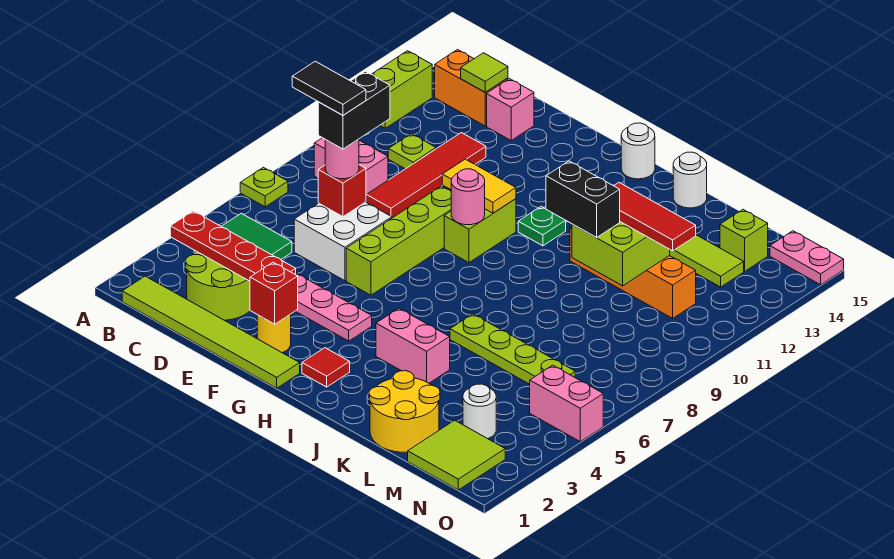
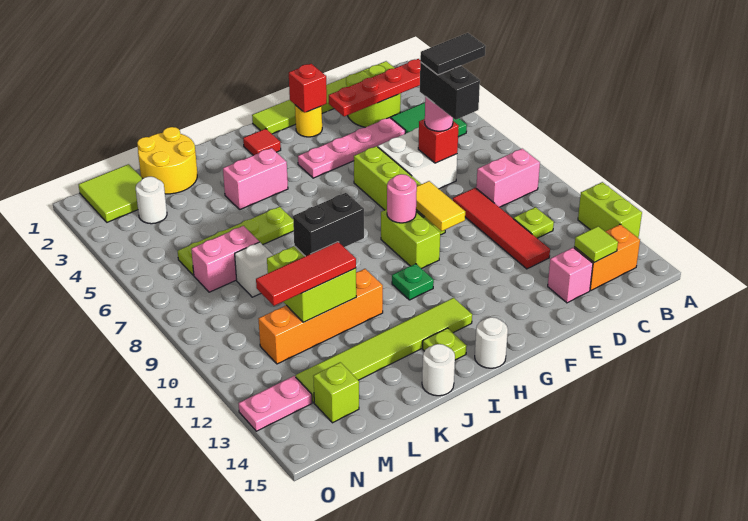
lime 1x1 plate [240,167,288,207] -> lime 1x1 plate moved to [423,328,467,360]
yellow 1x2 tile [442,159,516,213] -> yellow 1x2 tile turned to [416,181,465,231]
none -> white 1x1 brick [235,242,273,297]
pink 1x2 brick [530,365,603,442] -> pink 1x2 brick moved to [191,226,259,292]
pink 1x2 plate [770,231,844,285] -> pink 1x2 plate moved to [238,376,312,431]

